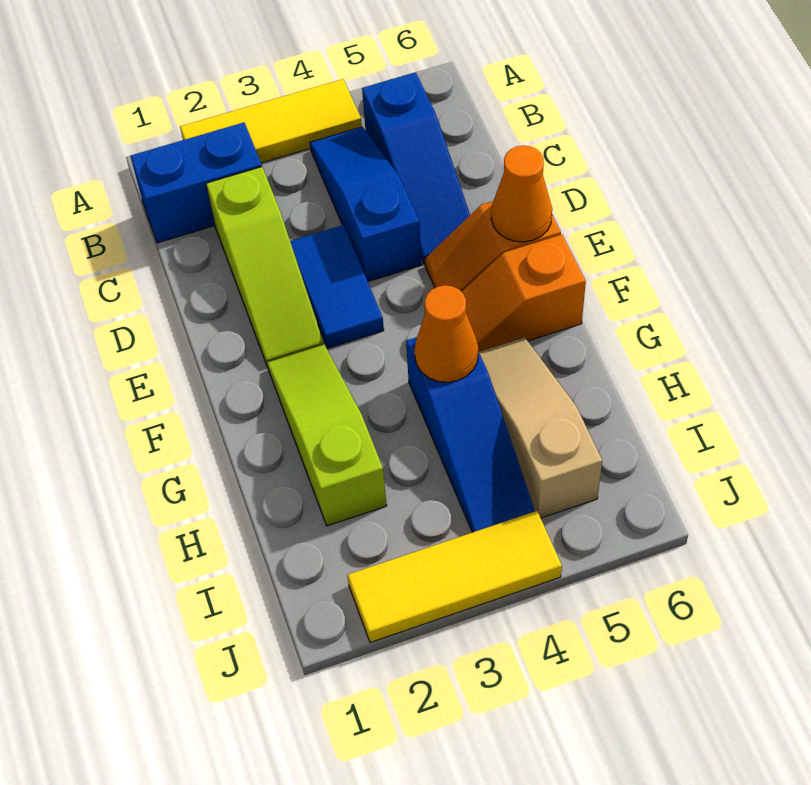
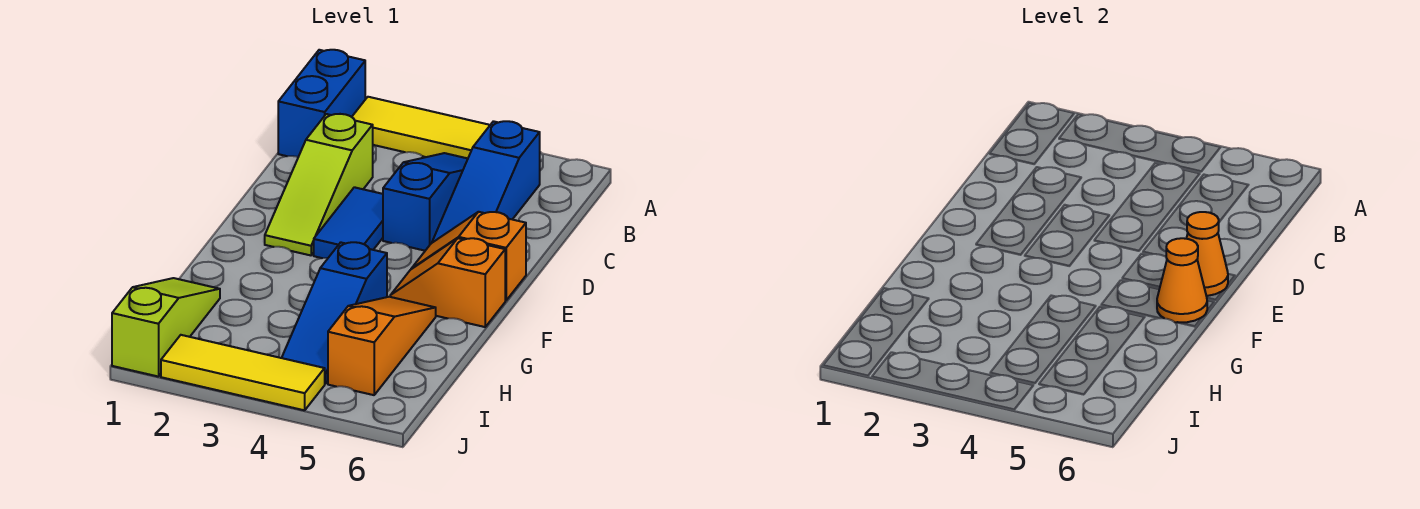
blue 1x2 brick [130,122,262,243] -> blue 1x2 brick turned to [278,50,365,157]
lime 1x3 slope [267,345,387,526] -> lime 1x3 slope moved to [112,278,220,377]
orange 1x1 cone [415,285,478,382] -> orange 1x1 cone moved to [1157,238,1207,322]
tan 1x3 slope [479,337,602,518] -> orange 1x3 slope [328,297,436,395]

